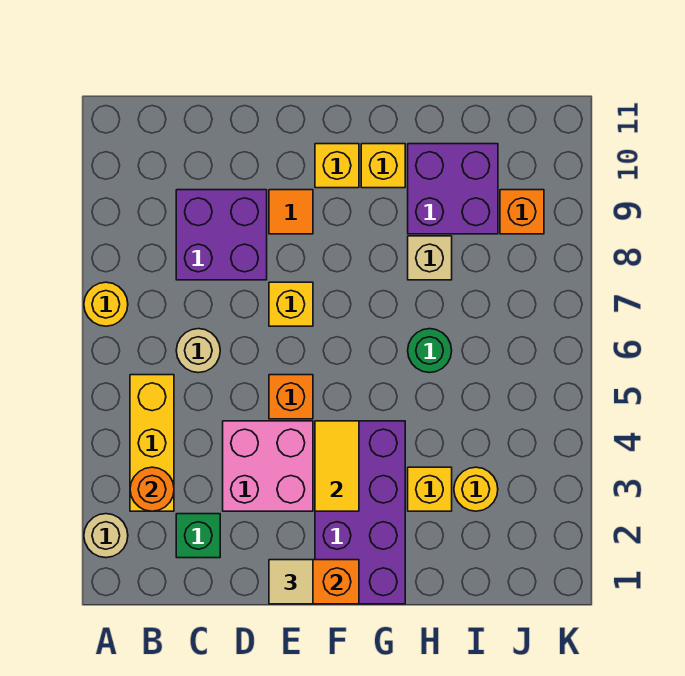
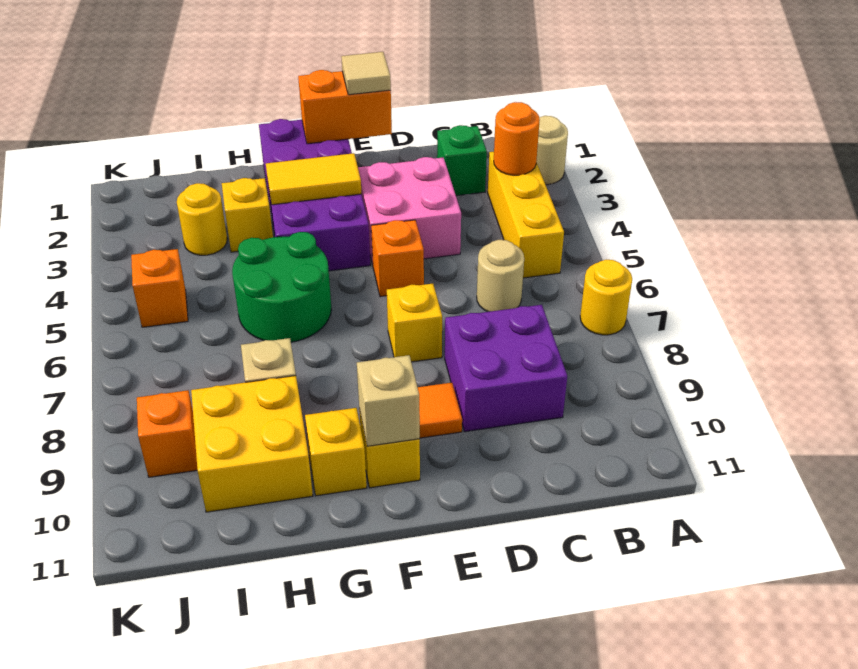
yellow 1x2 tile [315,421,359,511] -> yellow 1x2 tile turned to [266,153,362,205]
none -> tan 1x1 brick [357,355,420,446]
green 1x1 round brick [408,329,452,373] -> green 2x2 round brick [232,232,331,342]
purple 2x2 brick [408,144,498,234] -> yellow 2x2 brick [191,376,313,512]
none -> orange 1x1 brick [131,249,188,327]

